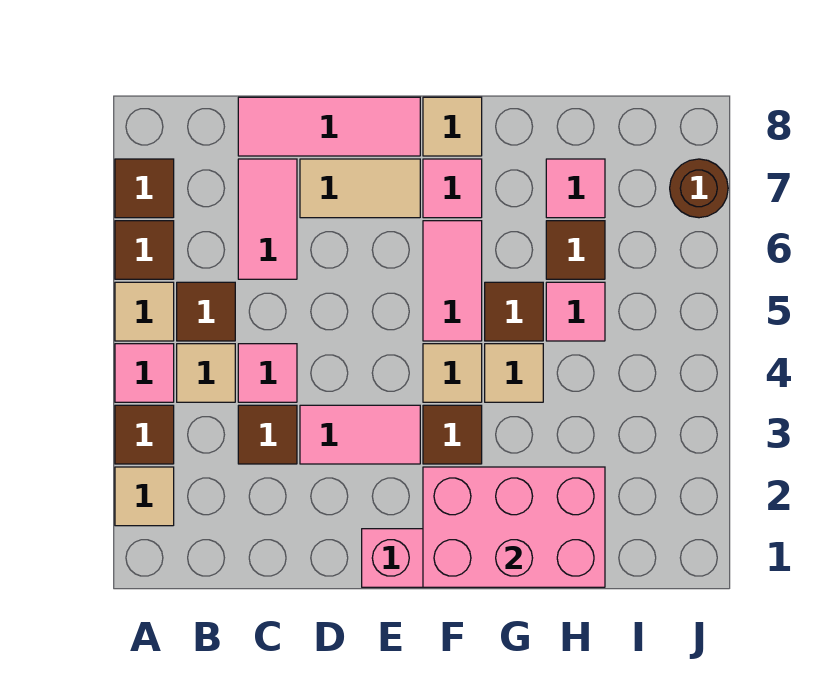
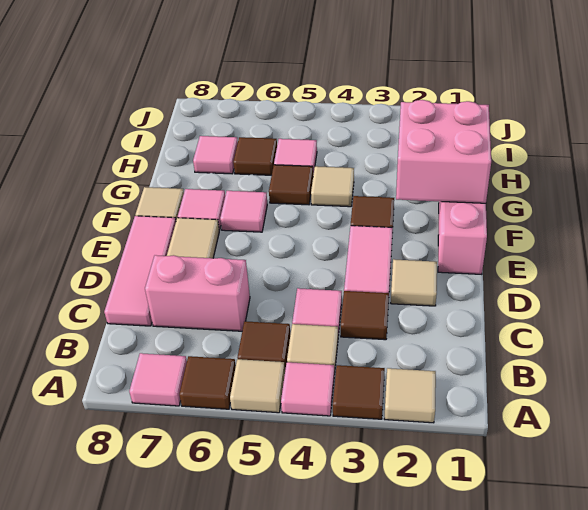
brown 1x1 tile [115,159,174,218] -> pink 1x1 tile [129,353,187,406]
pink 1x2 tile [238,159,297,279] -> pink 1x2 brick [145,255,250,331]
pink 2x3 brick [423,467,605,587] -> pink 2x2 brick [396,100,491,203]
tan 1x1 tile [423,344,482,402] -> tan 1x1 tile moved to [391,259,437,306]
pink 1x2 tile [423,221,482,341] -> pink 1x1 tile [220,191,267,232]
brown 1x1 round brick [670,159,728,218] -> none

